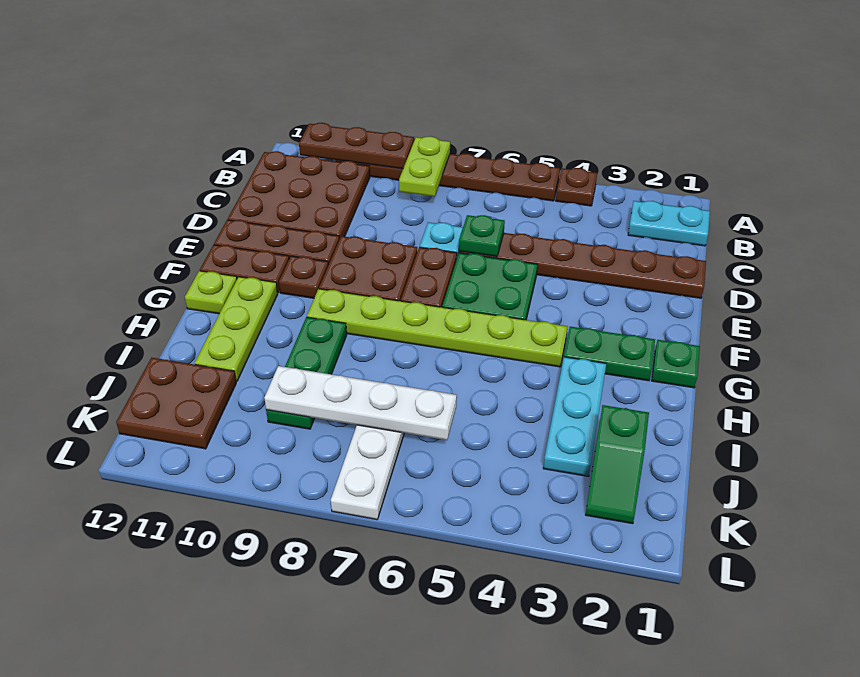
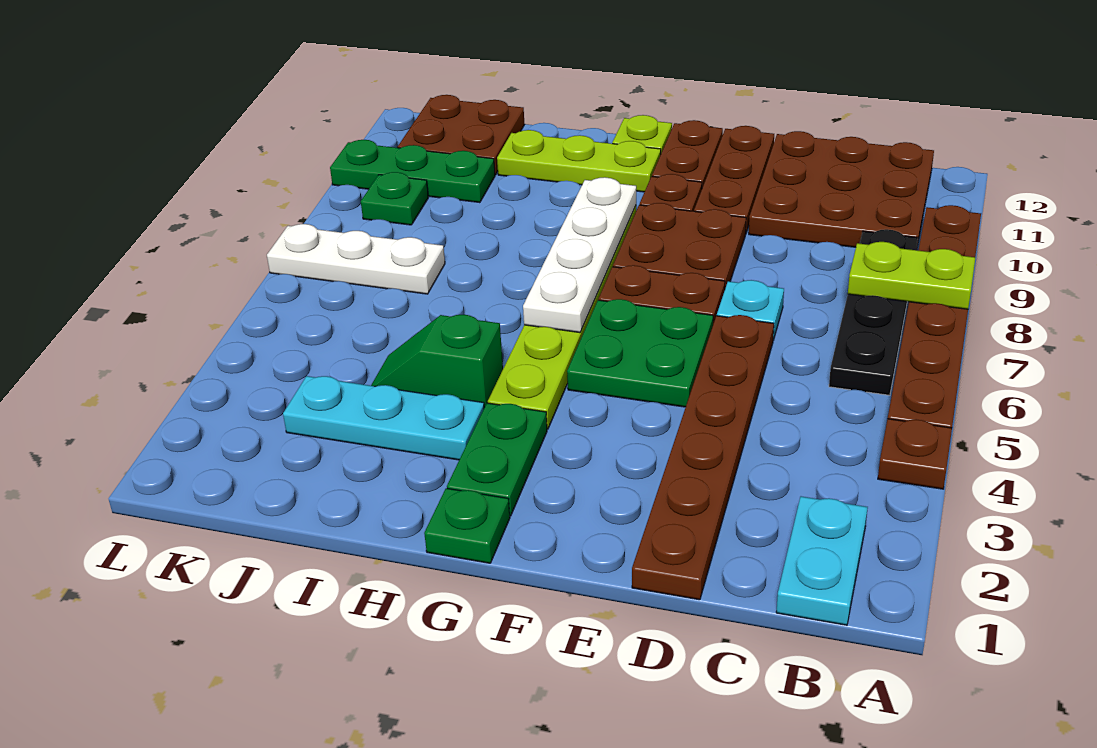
brown 1x3 plate [299,123,414,169] -> none
none -> black 1x4 plate [829,229,918,395]
green 1x1 plate [459,215,505,257] -> green 1x1 plate moved to [361,172,428,225]
green 1x3 plate [266,317,347,429] -> green 1x3 plate moved to [330,140,495,203]
green 1x2 slope [586,405,649,524] -> green 1x2 slope moved to [371,315,503,407]
white 1x4 plate [264,366,457,440] -> white 1x4 plate moved to [523,177,636,333]

